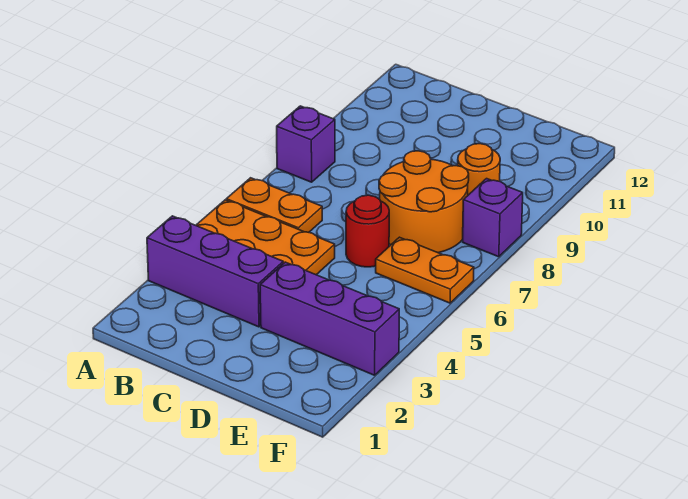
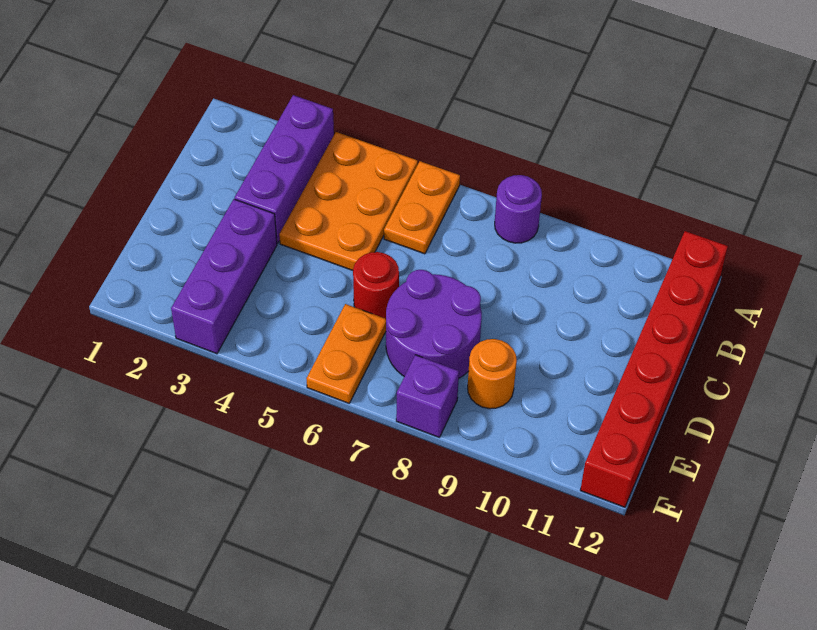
purple 1x1 brick [277,106,335,182] -> purple 1x1 round brick [495,175,542,243]
none -> red 1x6 brick [580,231,728,507]
orange 2x2 round brick [379,151,469,253] -> purple 2x2 round brick [386,270,482,378]

